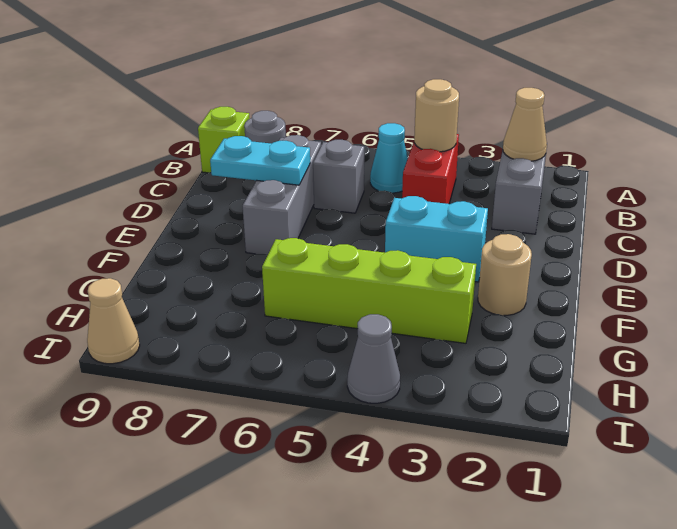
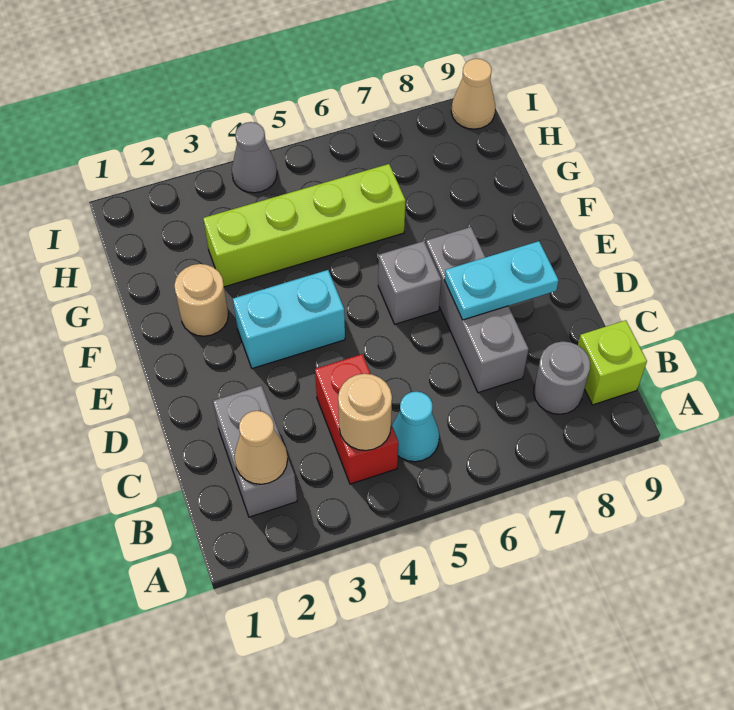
grey 1x1 brick [313,140,364,213] -> grey 1x1 brick moved to [378,241,441,324]

